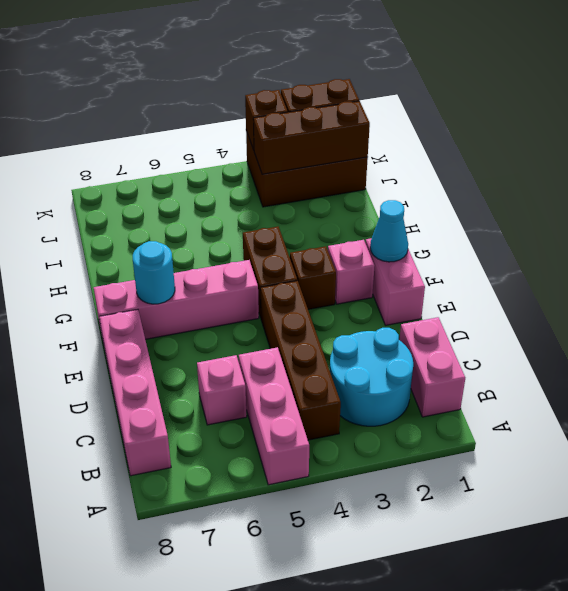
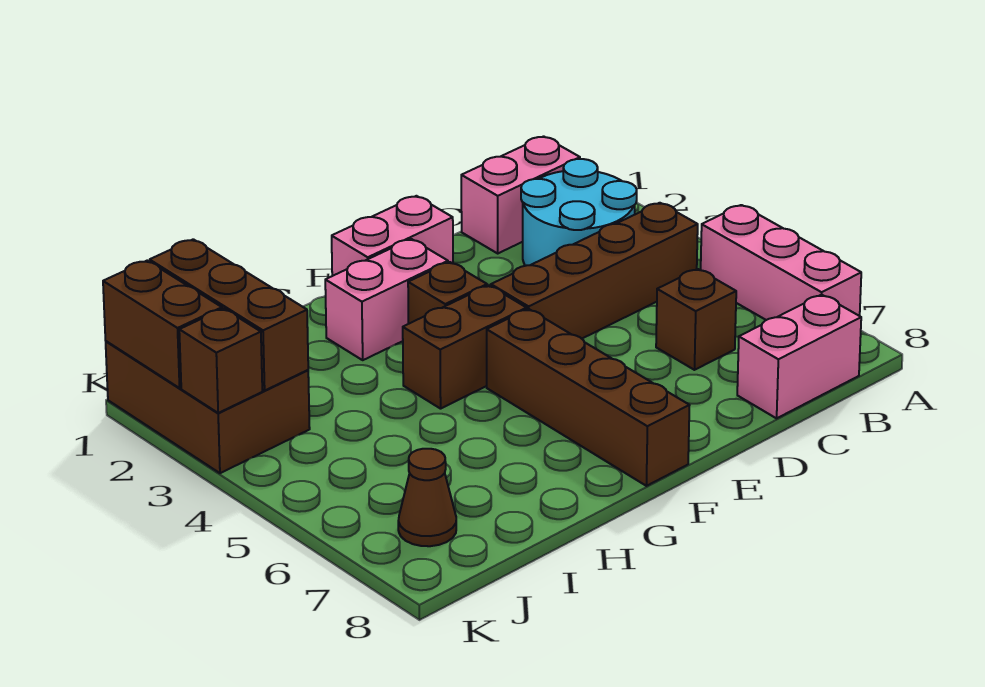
pink 1x3 brick [239,347,309,485] -> pink 1x3 brick turned to [701,205,861,320]
pink 1x4 brick [99,310,171,476] -> pink 1x2 brick [737,295,861,418]
pink 1x1 brick [197,355,247,425] -> brown 1x1 brick [656,269,736,370]
cyan 1x1 cone [370,200,408,262] -> none
pink 1x1 brick [328,240,374,304] -> pink 1x2 brick [325,239,448,360]
pink 1x4 brick [94,260,259,339] -> brown 1x4 brick [487,309,690,486]
cyan 1x1 round brick [133,241,175,304] -> none
none -> brown 1x1 cone [398,449,456,546]

